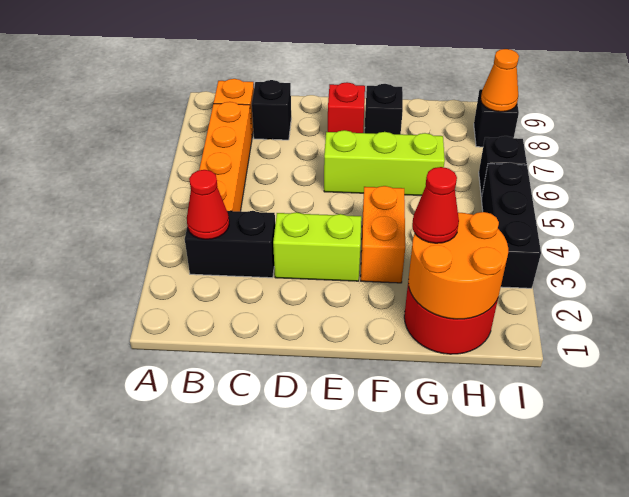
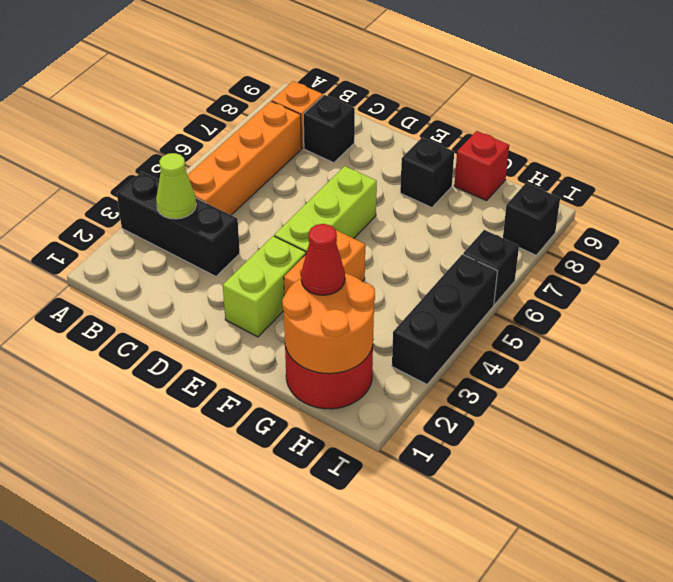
black 1x2 brick [185,211,275,278] -> black 1x3 brick [117,172,240,276]
red 1x1 cone [187,170,229,239] -> lime 1x1 cone [156,153,196,219]
lime 1x2 brick [273,212,361,281] -> lime 1x2 brick turned to [223,236,306,337]
lime 1x3 brick [324,130,445,195] -> lime 1x3 brick turned to [274,166,377,253]
red 1x1 brick [328,82,365,133] -> red 1x1 brick moved to [454,131,509,201]
orange 1x1 cone [481,49,519,112] -> none

